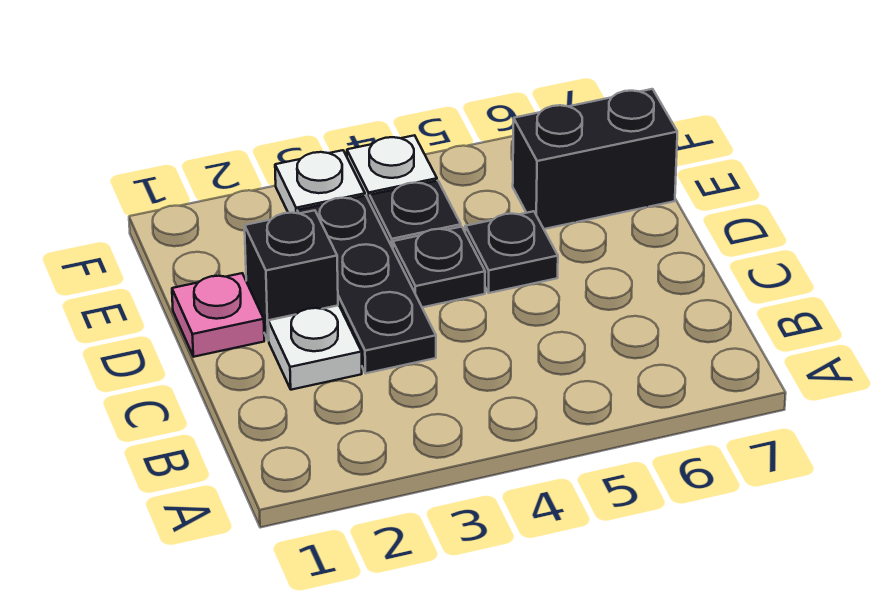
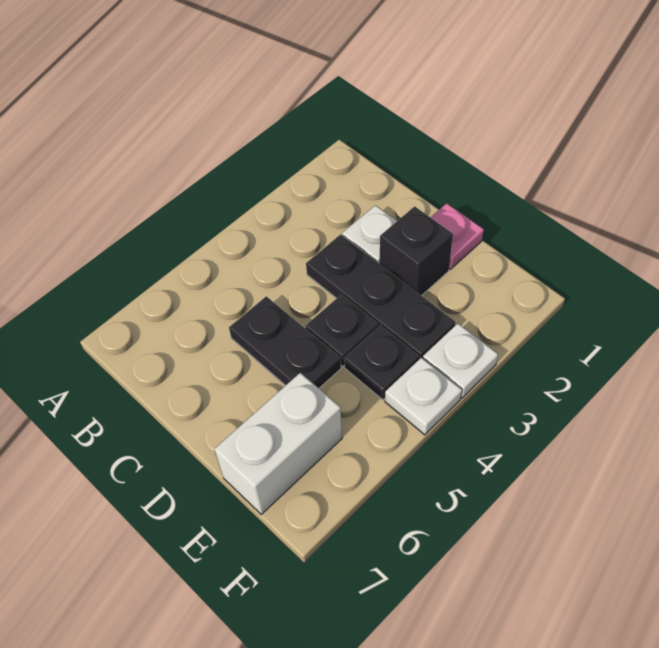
black 1x1 plate [465,211,558,293] -> black 1x2 plate [229,296,341,388]
black 1x2 brick [513,89,677,229] -> white 1x2 brick [214,373,342,514]

